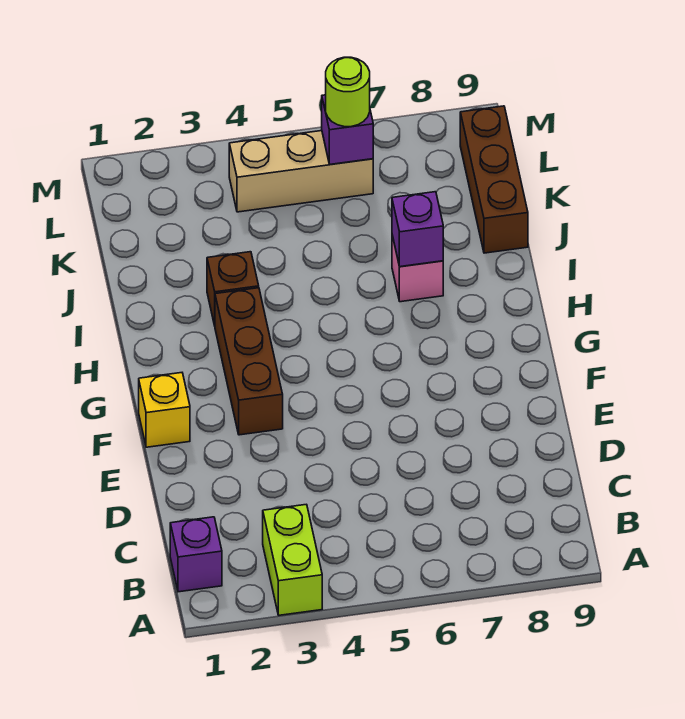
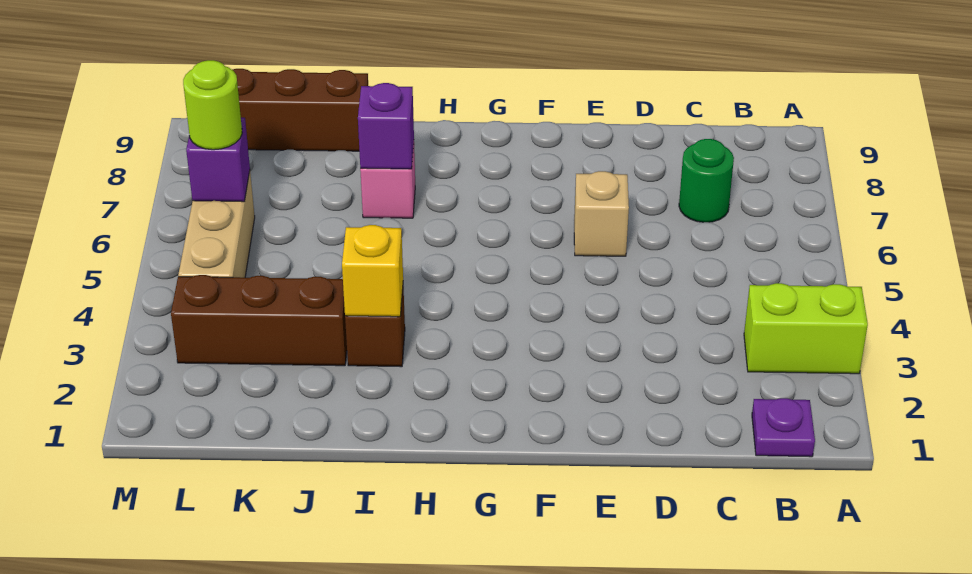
purple 1x1 brick [170,517,222,592] -> purple 1x1 plate [752,398,815,457]
none -> green 1x1 round brick [679,139,734,222]
none -> tan 1x1 brick [574,171,629,256]
yellow 1x1 brick [139,373,190,447] -> yellow 1x1 brick moved to [342,225,403,317]
brown 1x3 brick [215,288,283,435] -> brown 1x3 brick moved to [171,275,347,366]

